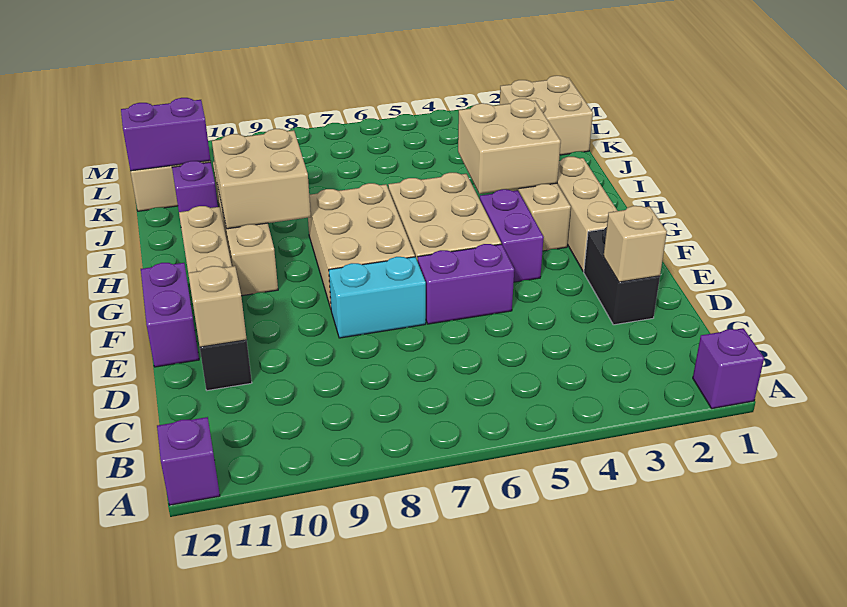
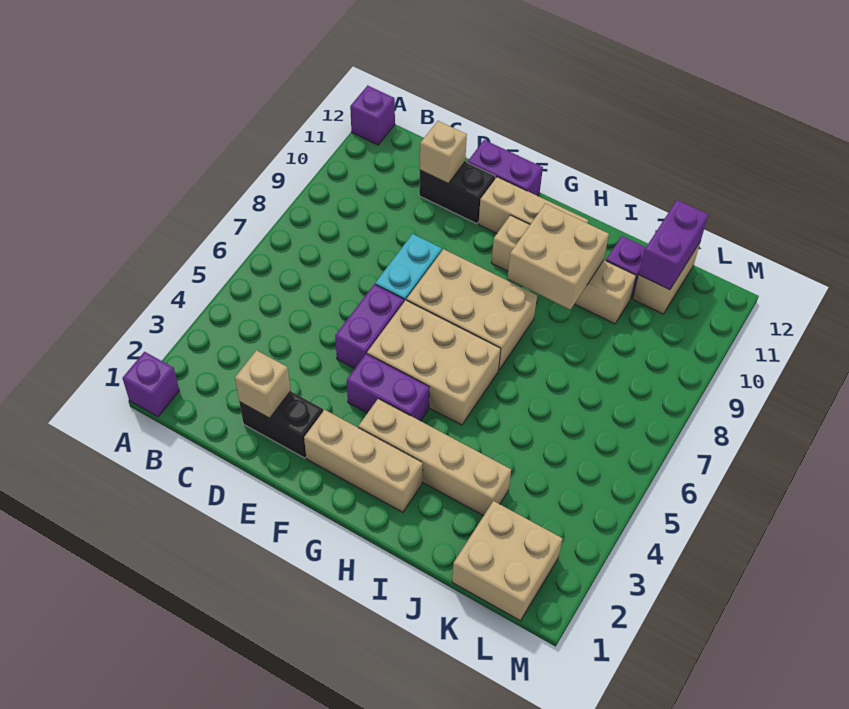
tan 2x2 brick [458,99,561,194] -> none

